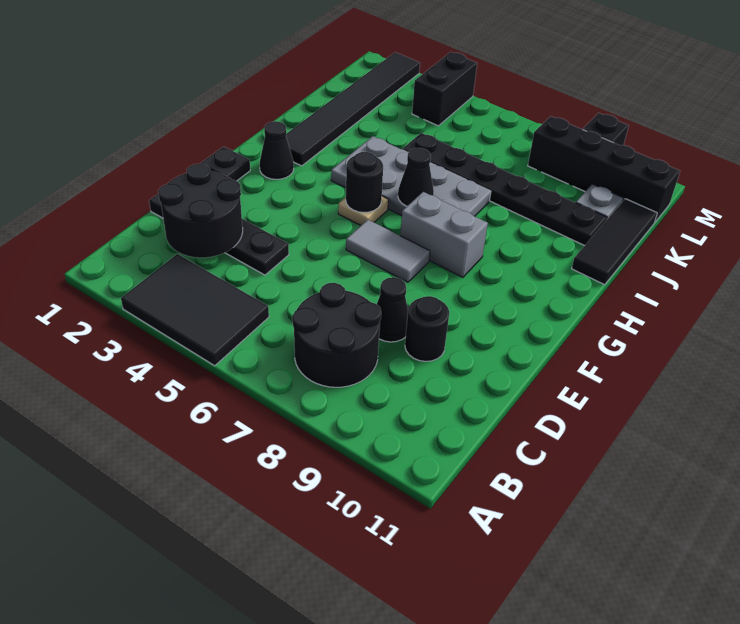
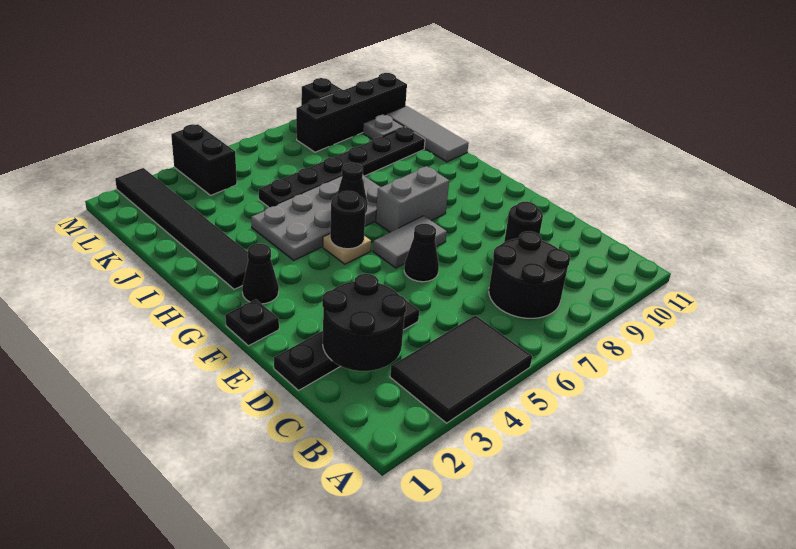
black 1x1 cone [377,277,408,342] -> black 1x1 cone moved to [404,224,439,282]
black 1x3 tile [572,199,657,285] -> grey 1x3 tile [386,106,469,162]

